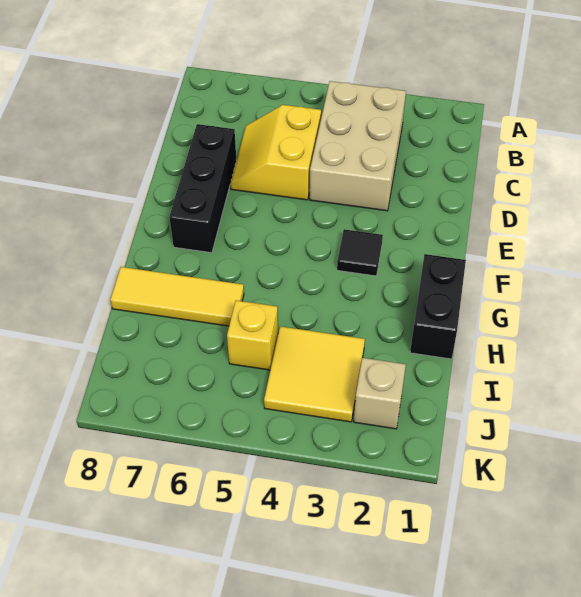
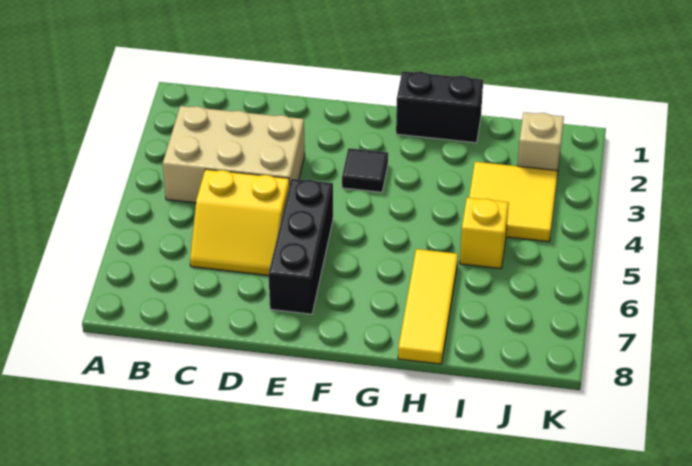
black 1x3 brick [169,124,236,253] -> black 1x3 brick turned to [269,179,333,314]

